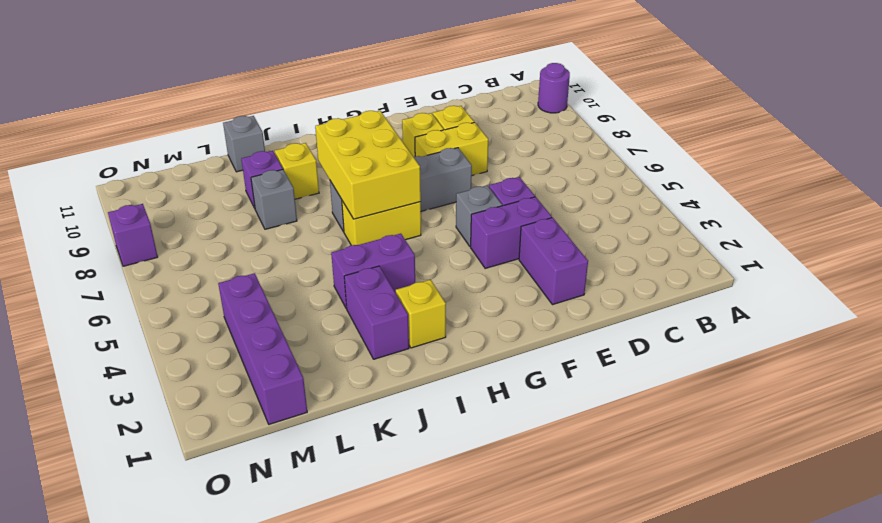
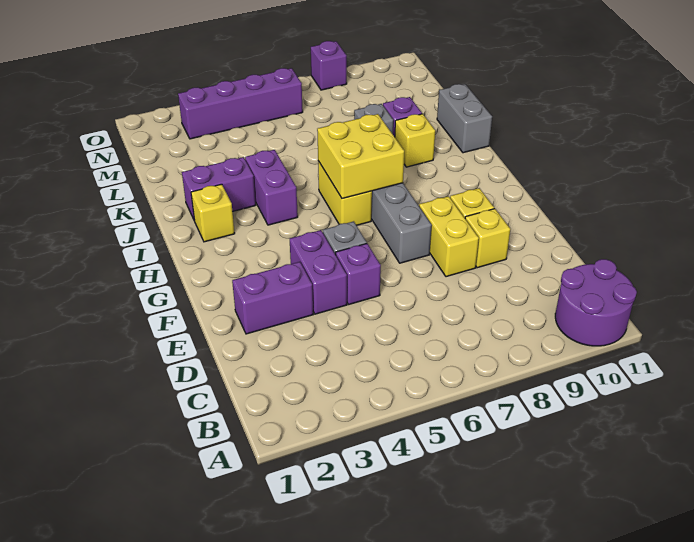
purple 1x1 round brick [538,63,570,113] -> purple 2x2 round brick [555,259,637,346]
yellow 2x3 brick [315,111,421,219] -> yellow 2x2 brick [317,114,404,199]
grey 1x1 brick [223,116,265,172] -> grey 1x2 brick [437,84,492,153]
purple 1x4 brick [218,273,307,424] -> purple 1x4 brick moved to [178,68,303,139]

